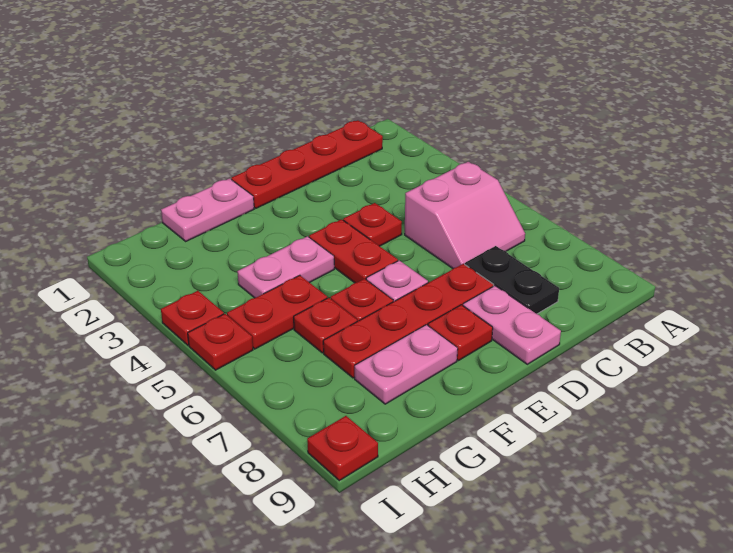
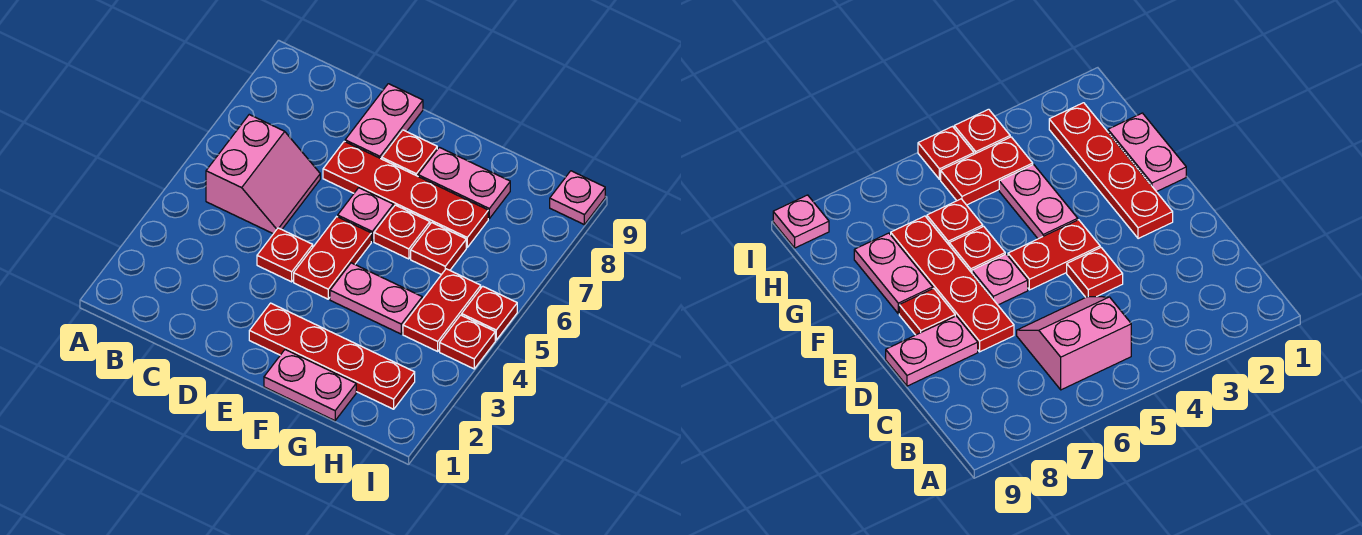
red 1x4 plate [231,120,383,208] -> red 1x4 plate moved to [249,303,415,409]
pink 2x2 slope [405,162,525,269] -> pink 2x2 slope turned to [206,115,320,234]
black 1x2 plate [465,246,559,314] -> none
red 1x2 plate [227,275,327,349] -> red 1x2 plate turned to [403,269,481,351]
red 1x1 plate [307,416,378,481] -> pink 1x1 plate [550,171,605,224]

